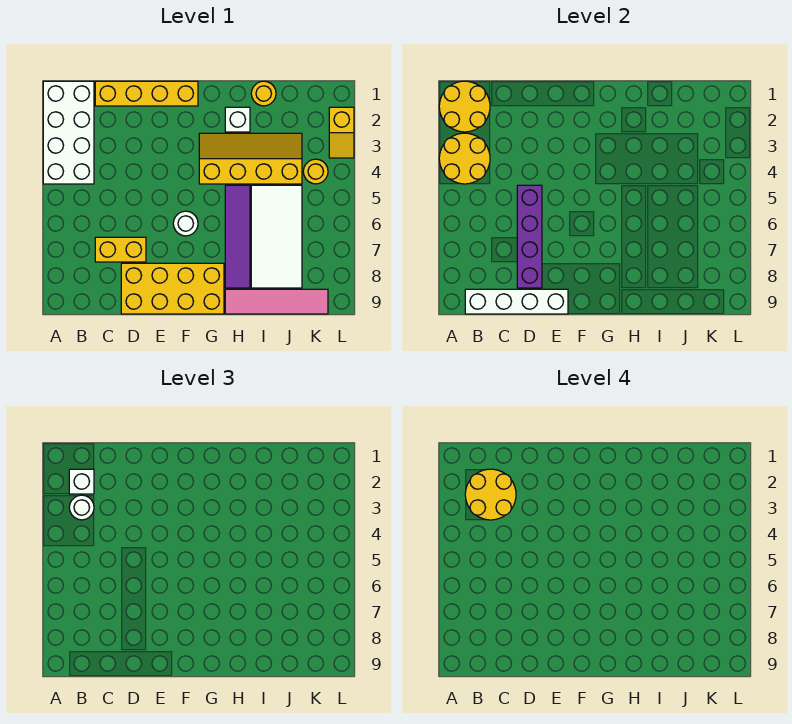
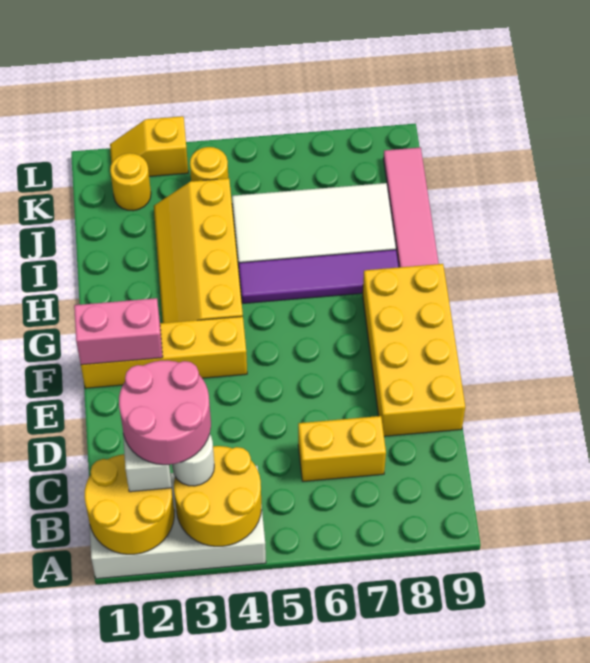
yellow 2x2 round brick [465,469,516,520] -> pink 2x2 round brick [119,360,211,465]
white 1x4 brick [465,289,568,314] -> none
yellow 1x4 brick [95,81,198,106] -> yellow 1x4 brick turned to [81,316,247,388]
yellow 1x2 brick [95,237,146,262] -> yellow 1x2 brick turned to [298,416,386,481]
purple 1x4 brick [517,185,542,288] -> none
none -> pink 1x2 brick [74,298,163,365]
white 1x1 round brick [173,211,198,236] -> none
white 1x1 brick [225,107,250,132] -> none
yellow 1x1 round brick [251,81,276,106] -> yellow 1x1 round brick moved to [110,153,151,211]
yellow 1x2 slope [329,107,354,158] -> yellow 1x2 slope turned to [110,116,188,176]

